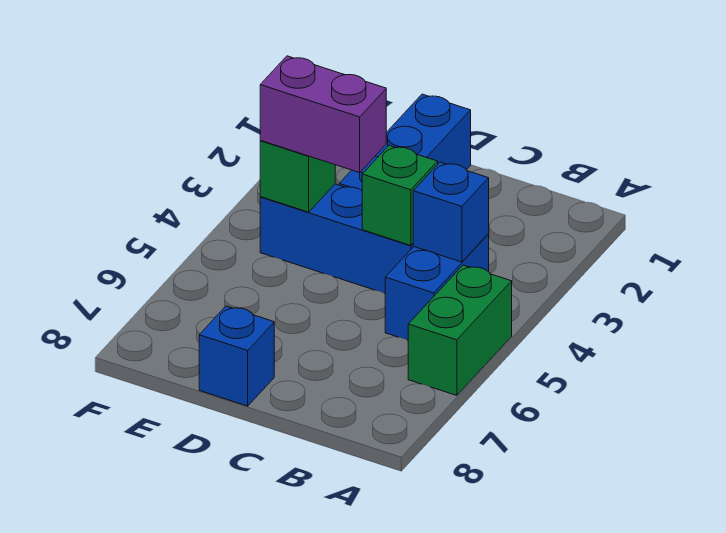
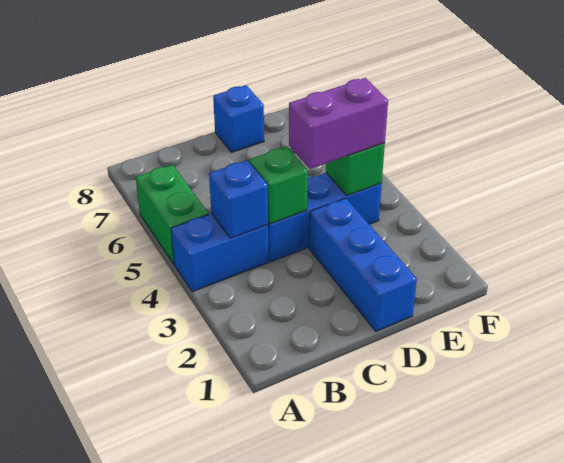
blue 1x2 brick [385,234,489,340] -> blue 1x2 brick turned to [171,214,269,292]

